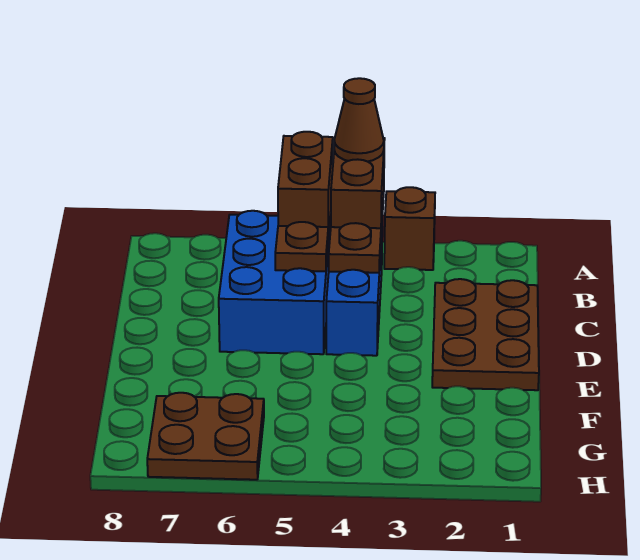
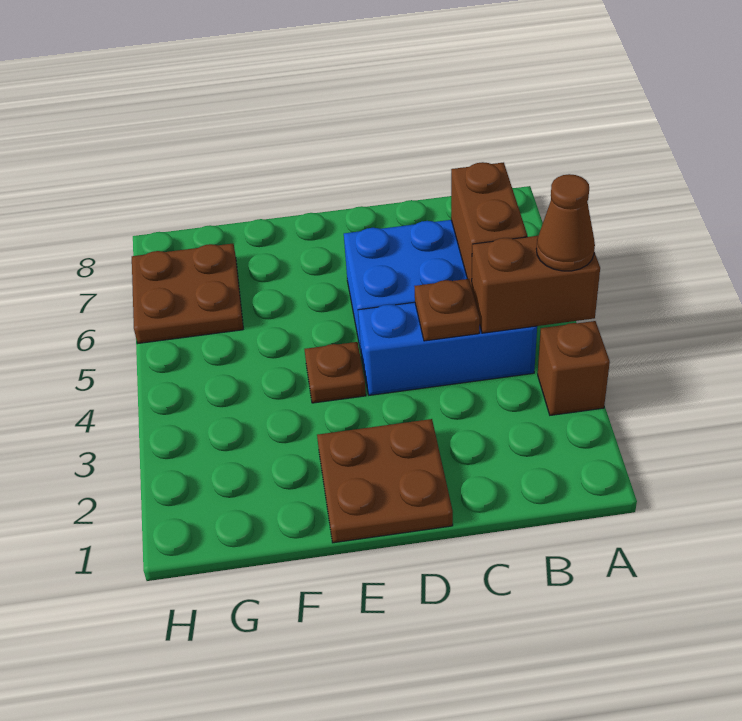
brown 1x2 brick [278,132,333,241] -> brown 1x2 brick turned to [451,162,527,287]
brown 2x3 plate [432,279,539,390] -> brown 2x2 plate [317,419,453,543]
brown 1x1 plate [275,222,328,271] -> brown 1x1 plate moved to [305,342,366,403]

